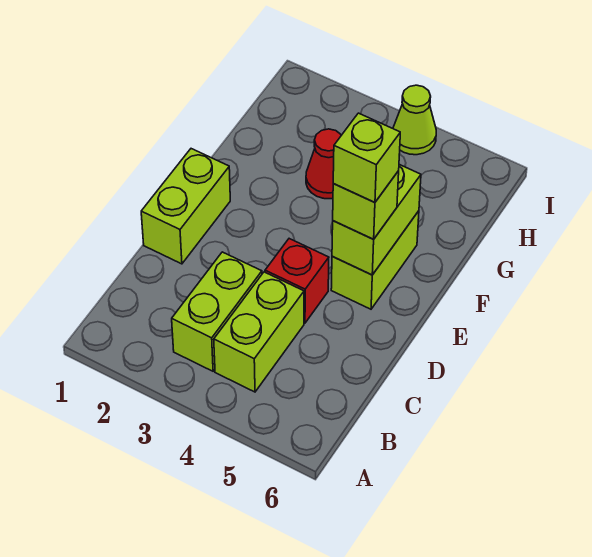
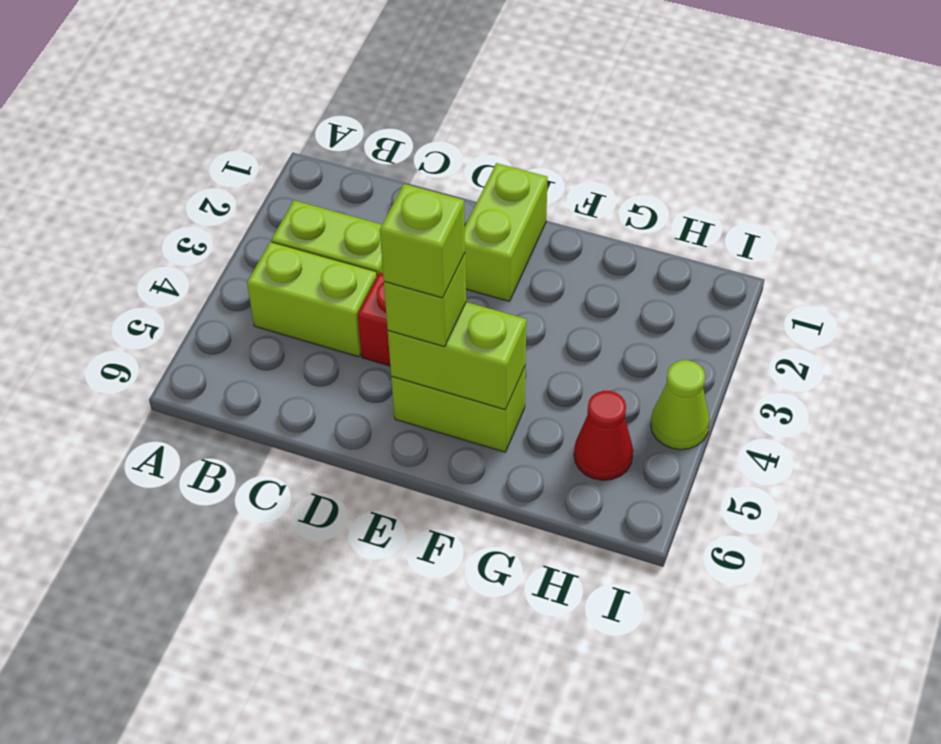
lime 1x2 brick [141,149,230,264] -> lime 1x2 brick turned to [465,163,548,301]
red 1x1 cone [306,129,341,199] -> red 1x1 cone moved to [574,391,633,480]

